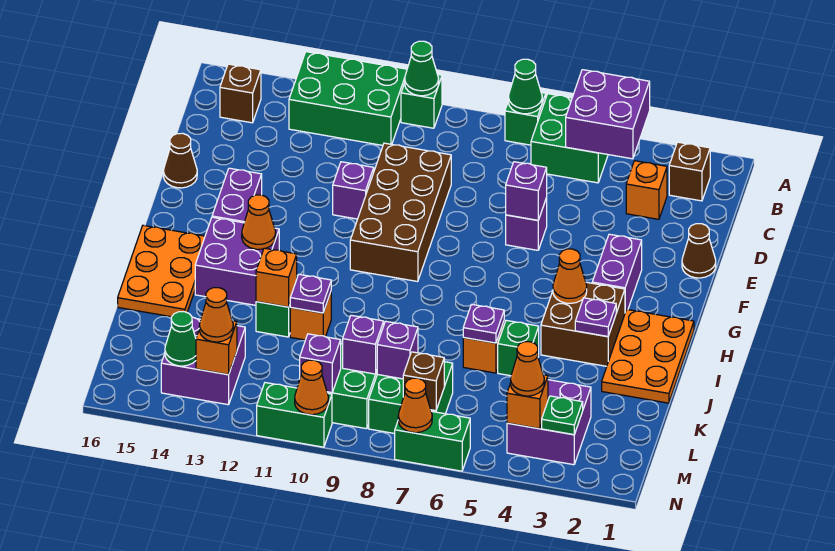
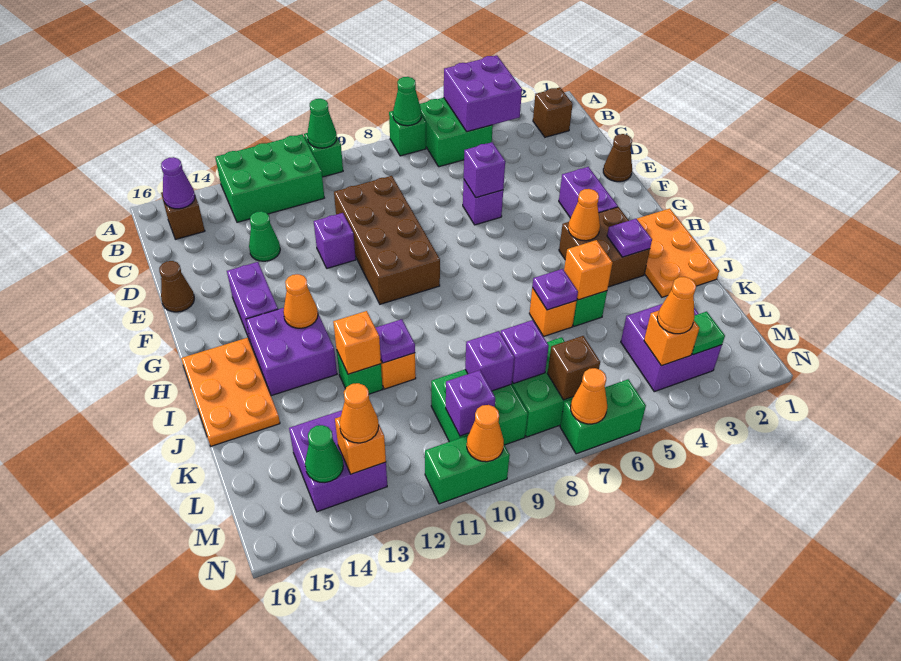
none -> purple 1x1 cone [161,157,195,209]
orange 1x1 brick [626,161,667,219] -> orange 1x1 brick moved to [564,240,613,300]
none -> green 1x1 cone [249,211,280,261]

